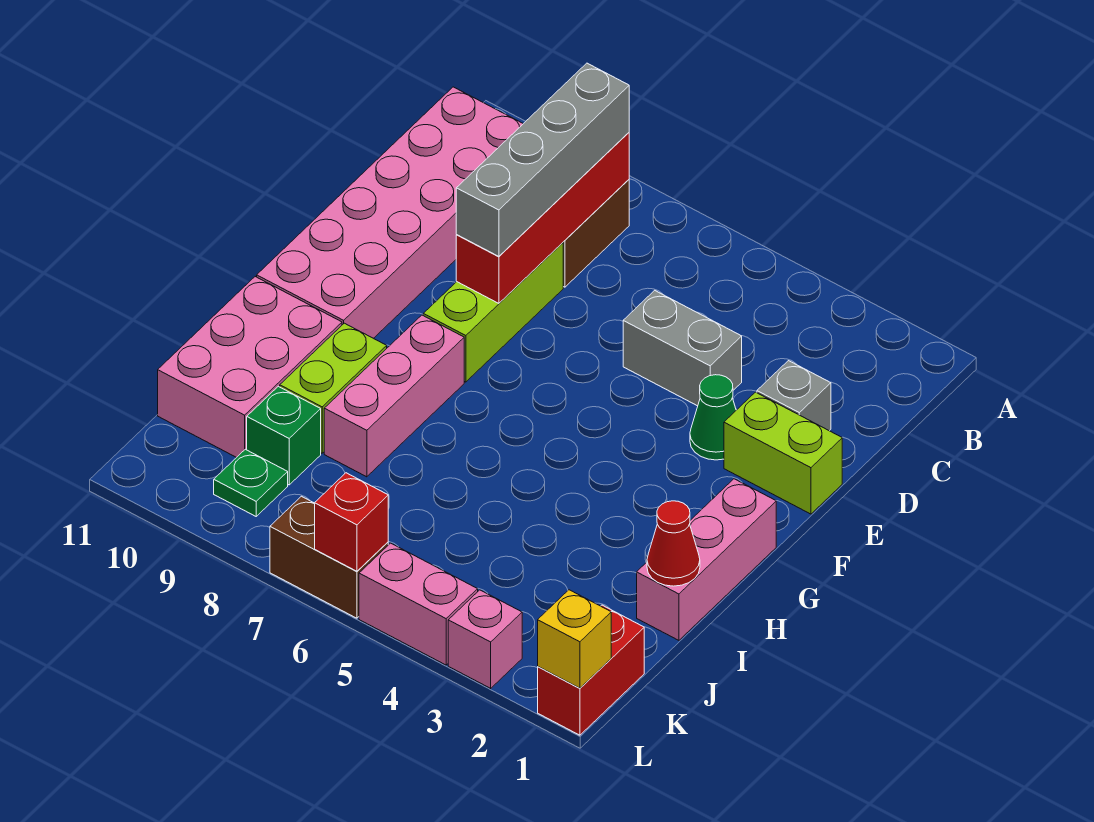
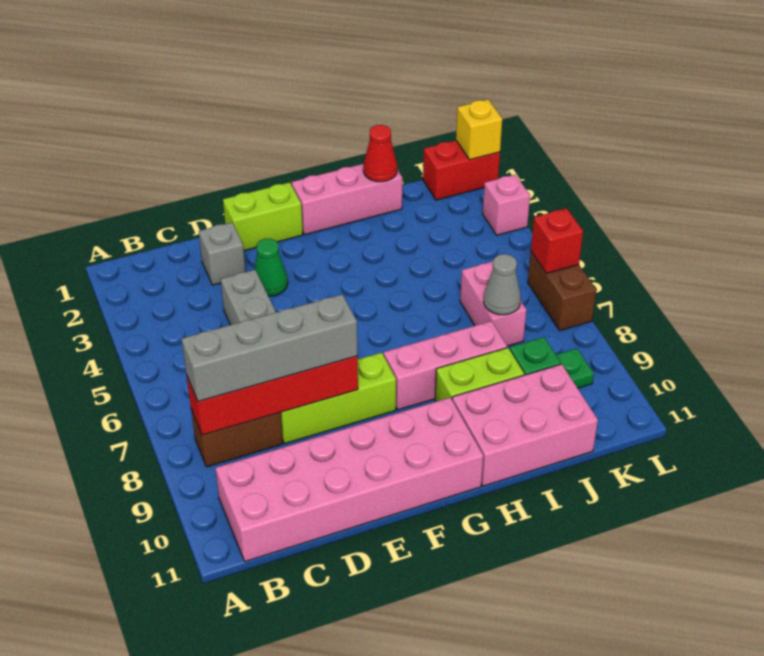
lime 1x2 brick [724,392,842,514] -> lime 1x2 brick turned to [223,182,303,251]
none -> grey 1x1 cone [483,254,521,315]
pink 1x2 brick [359,543,478,665] -> pink 1x2 brick moved to [460,261,526,346]

